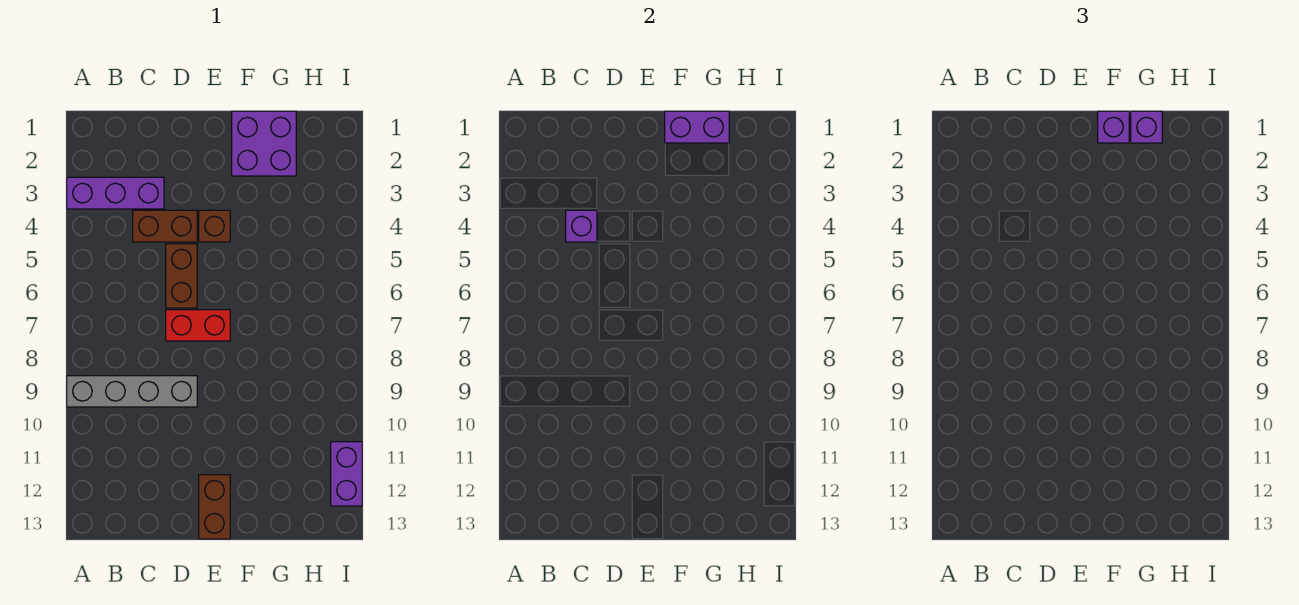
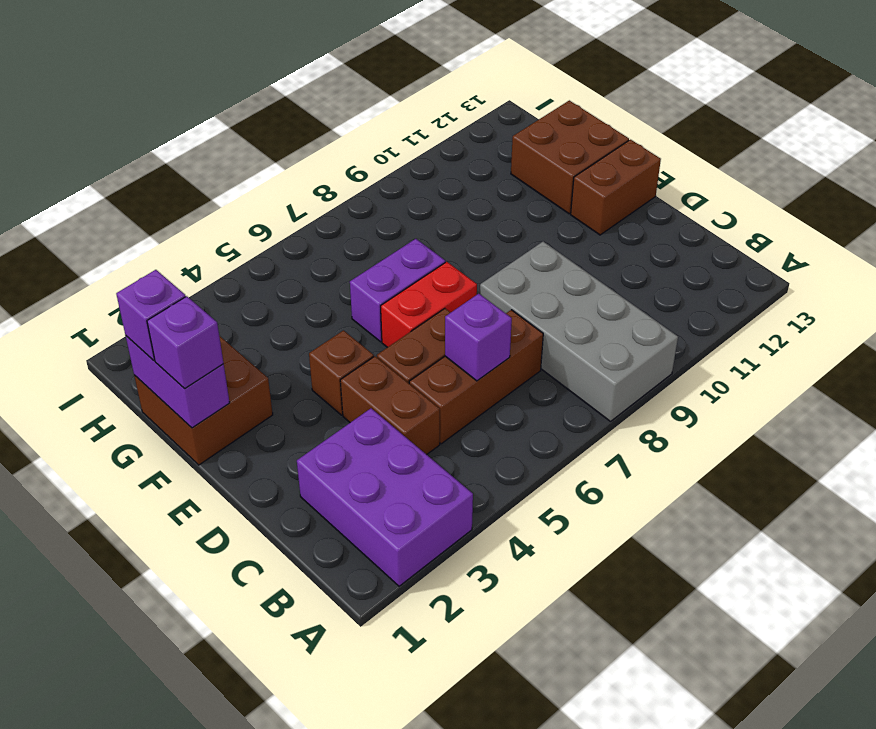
purple 1x3 brick [67,177,164,209] -> purple 2x3 brick [297,408,473,586]
grey 1x4 brick [67,376,197,407] -> grey 2x4 brick [480,241,678,421]
purple 1x1 brick [566,210,597,242] -> purple 1x1 brick moved to [445,294,512,381]
none -> brown 1x3 brick [409,310,543,444]
red 1x2 brick [166,310,230,341] -> red 1x2 brick turned to [381,262,477,347]
purple 2x2 brick [232,111,296,176] -> brown 2x2 brick [134,336,273,465]
none -> brown 2x2 brick [511,100,629,214]
purple 1x2 brick [331,442,362,506] -> purple 1x2 brick moved to [350,239,445,342]

